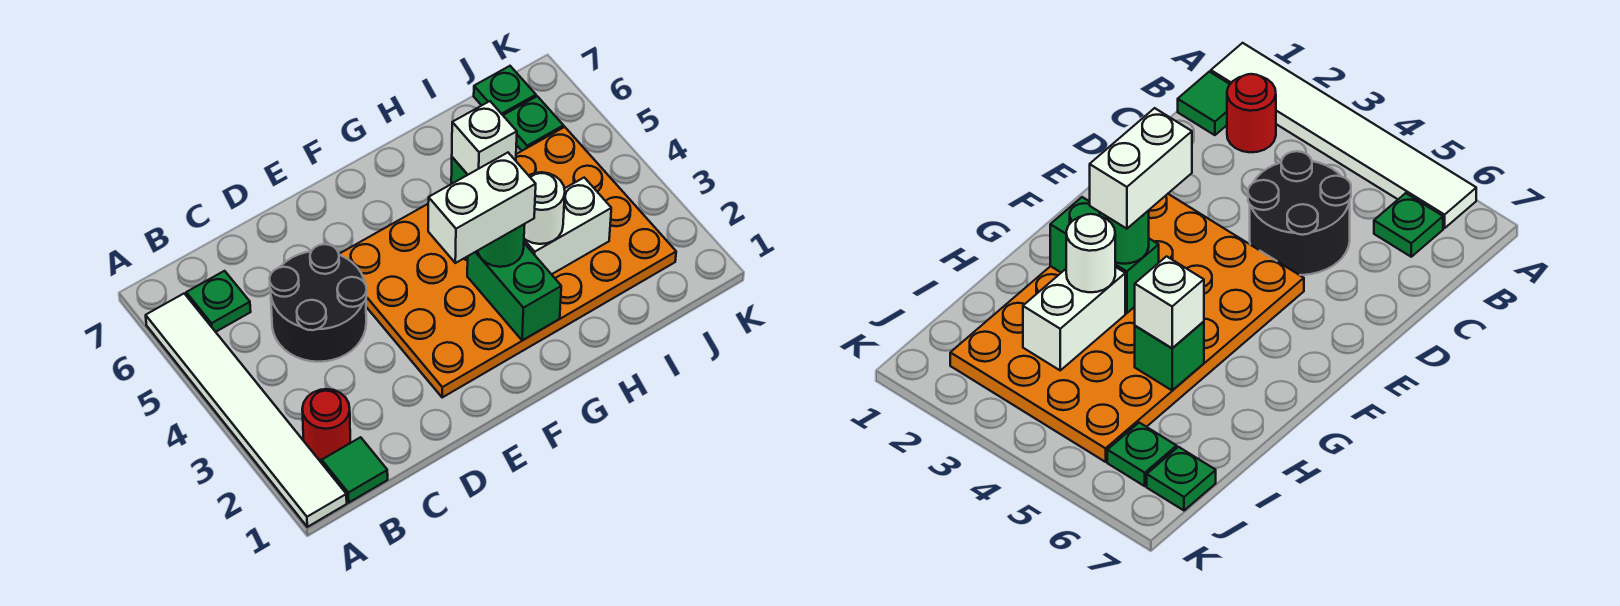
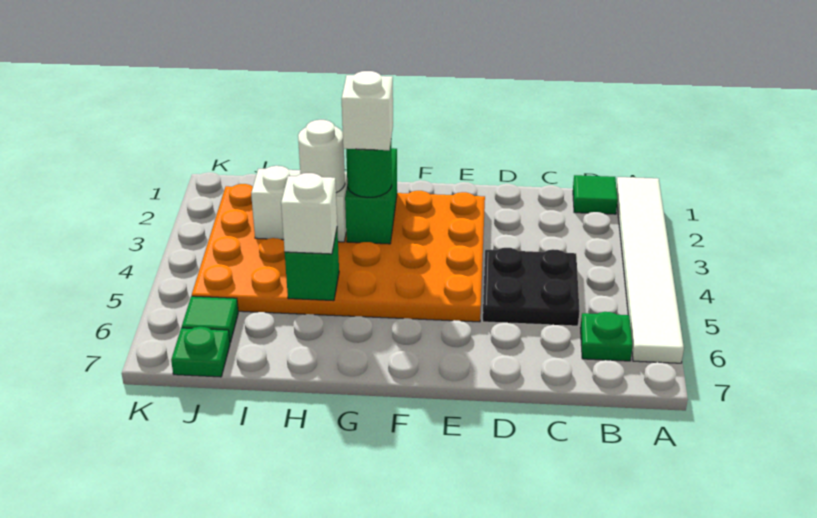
red 1x1 round brick [302,389,350,460] -> none
black 2x2 round brick [269,244,367,362] -> black 2x2 plate [483,248,580,326]
white 1x2 brick [428,153,536,263] -> white 1x1 brick [342,71,393,150]
green 1x1 plate [503,96,563,151] -> green 1x1 tile [182,296,238,342]

